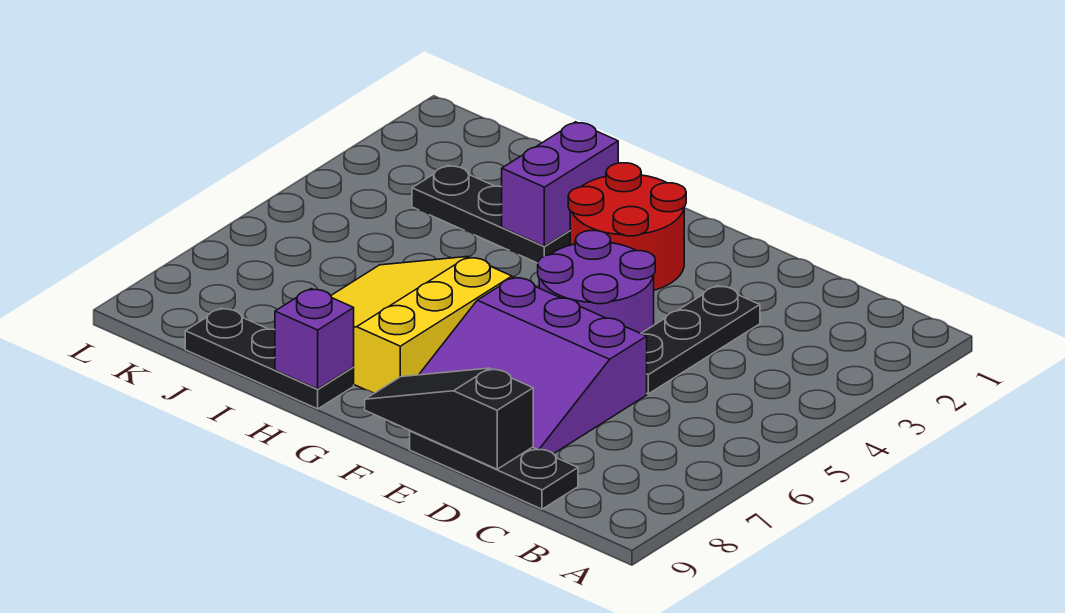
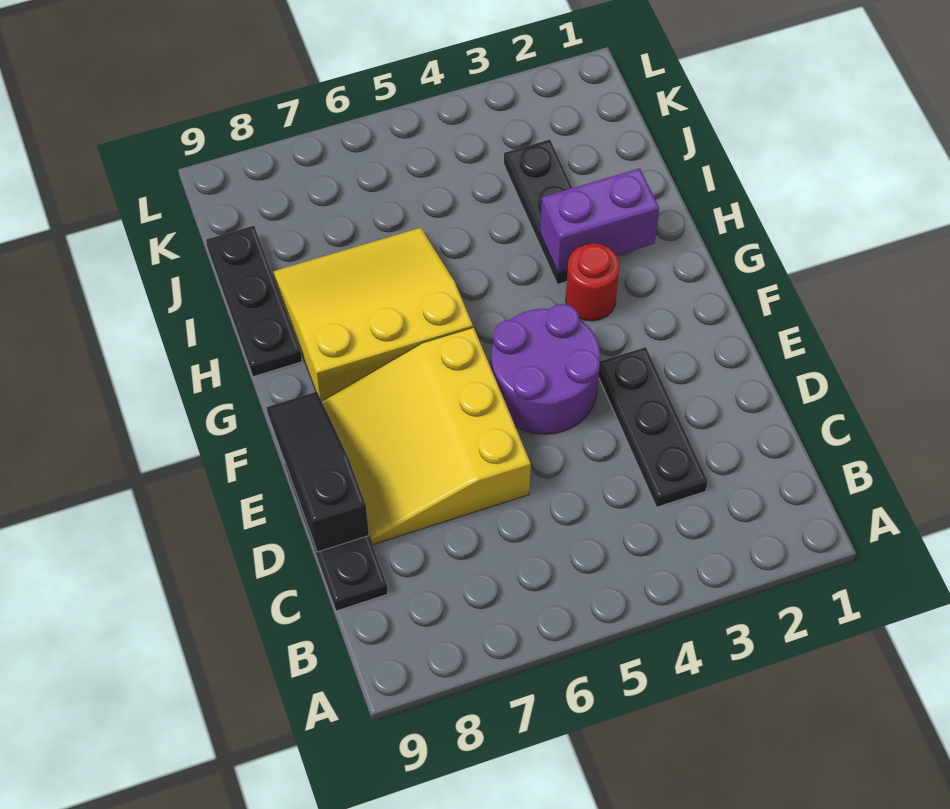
black 1x3 plate [641,286,760,394] -> black 1x3 plate turned to [599,347,708,507]
purple 3x3 slope [419,277,647,454] -> yellow 3x3 slope [322,327,531,545]
red 2x2 round brick [568,163,686,290] -> red 1x1 round brick [566,243,620,321]
purple 1x1 brick [275,289,354,389] -> none

